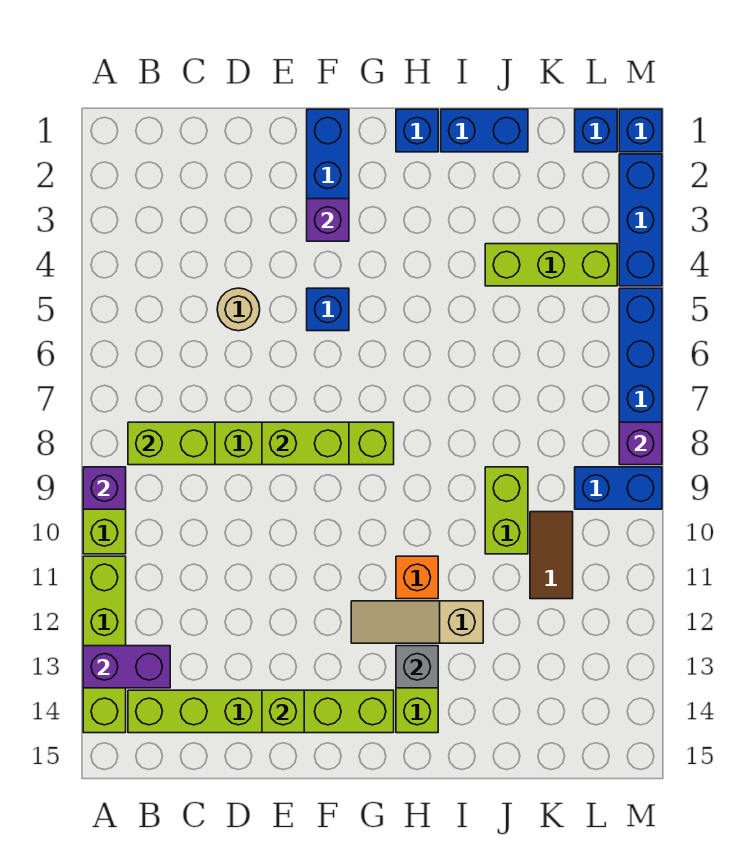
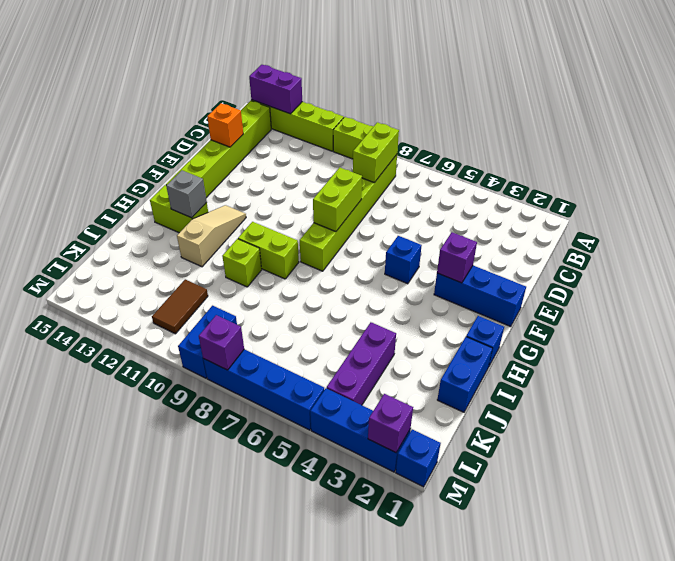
purple 1x1 brick [83,467,126,509] -> purple 1x1 brick moved to [368,394,413,453]
purple 1x2 brick [83,646,170,688] -> purple 1x2 brick turned to [249,65,302,114]
tan 1x1 round brick [217,288,260,331] -> none
lime 1x1 brick [262,690,304,733] -> lime 1x1 brick moved to [222,239,262,287]
orange 1x1 brick [396,556,438,599] -> orange 1x1 brick moved to [207,103,243,147]
lime 1x3 brick [485,244,617,286] -> purple 1x3 brick [327,322,396,405]
lime 1x2 brick [485,467,528,554] -> lime 1x2 brick moved to [238,222,299,279]
brown 1x2 tile [530,512,573,599] -> brown 1x2 tile turned to [152,279,208,334]
blue 1x1 brick [575,109,617,152] -> none

